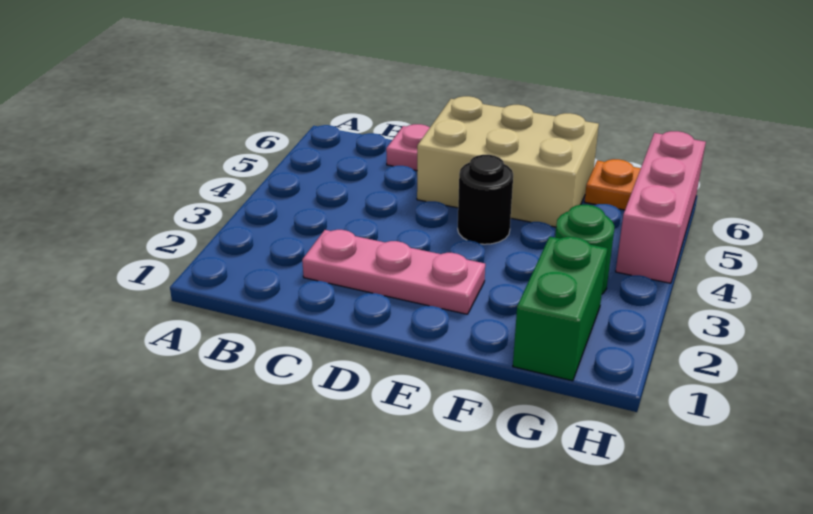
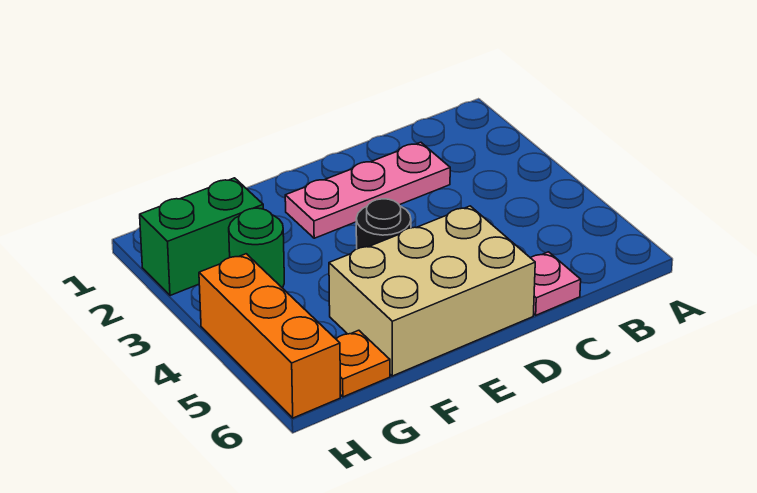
green 1x2 brick [513,237,607,381] -> green 1x2 brick turned to [140,178,263,296]
pink 1x3 brick [616,131,706,283] -> orange 1x3 brick [199,254,340,418]

